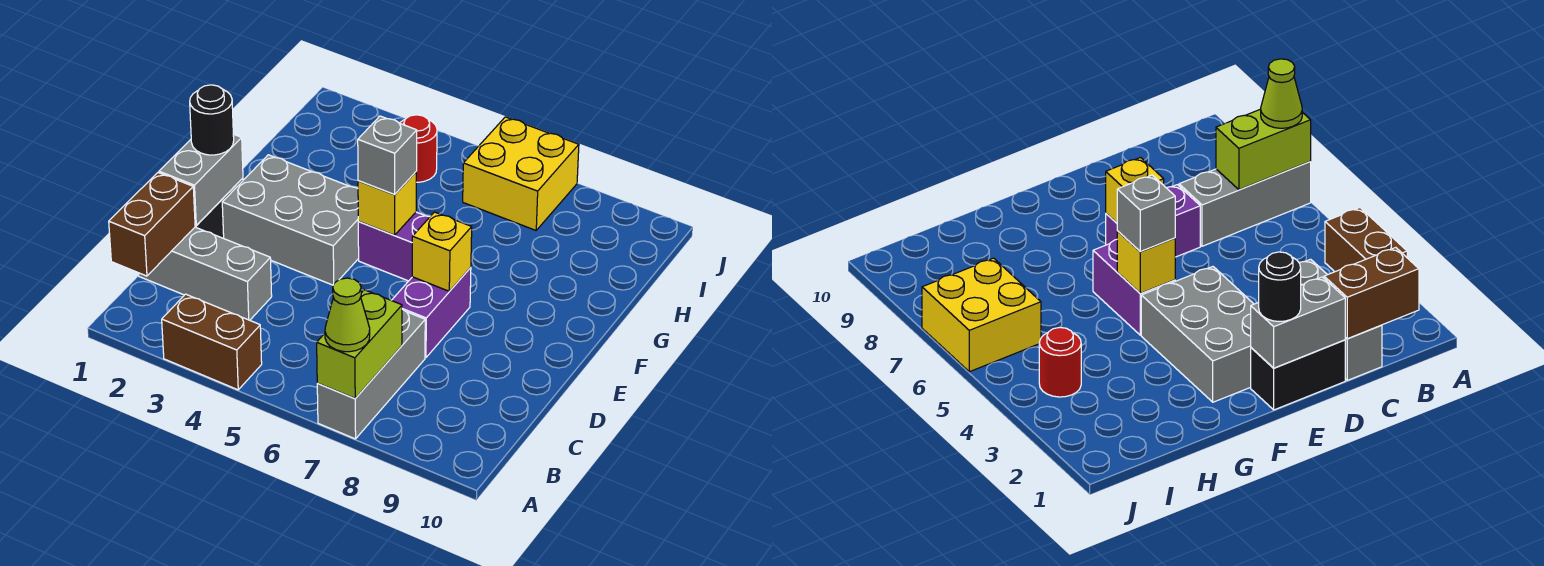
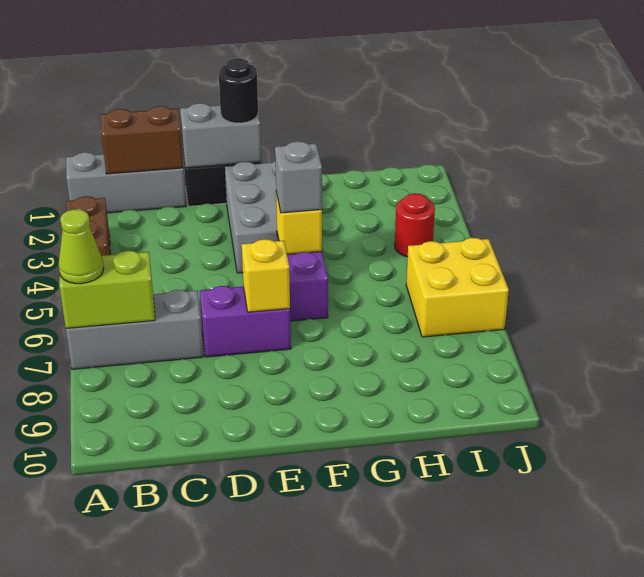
grey 1x3 brick [139,227,272,320] -> grey 1x3 brick turned to [66,152,186,213]

